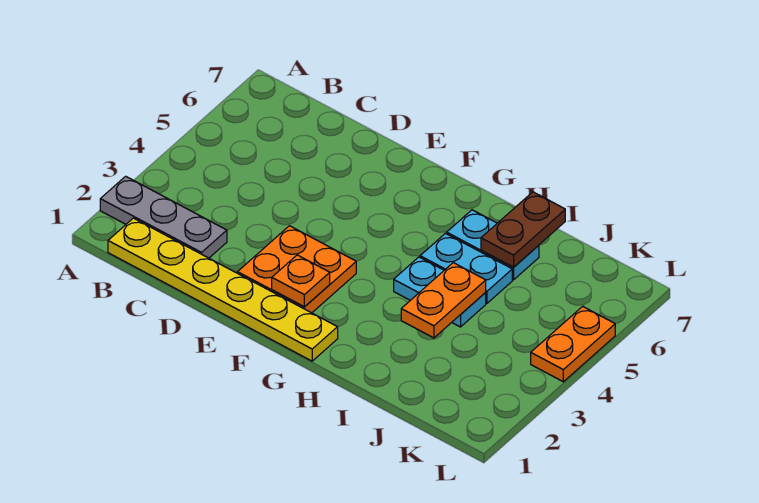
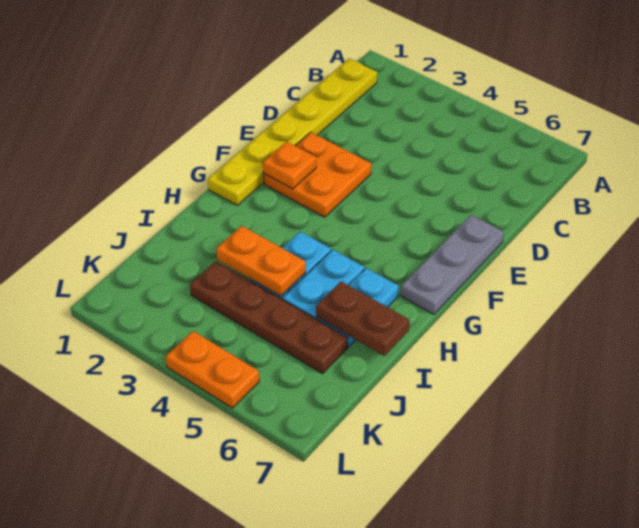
grey 1x3 plate [100,176,227,258] -> grey 1x3 plate moved to [401,215,504,314]
none -> brown 1x4 plate [190,261,348,374]

